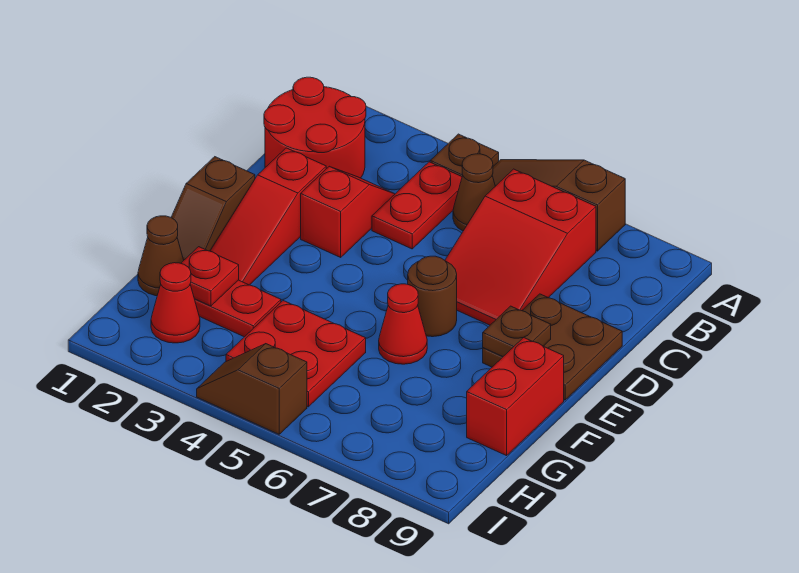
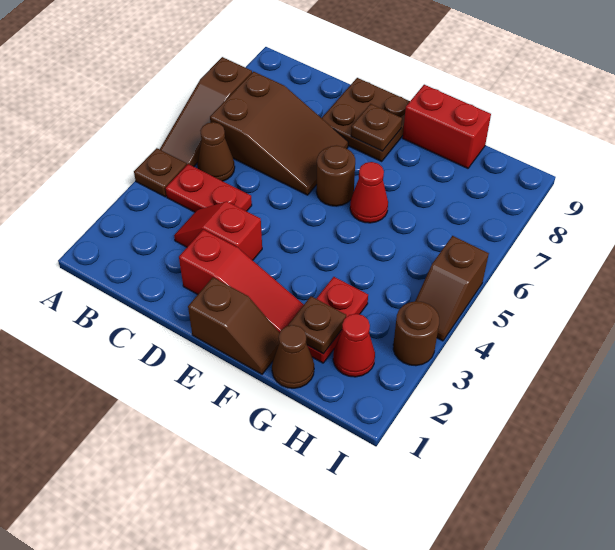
red 2x2 round brick [264,77,366,178] -> none
red 2x3 slope [445,169,596,325] -> brown 2x3 slope [210,72,348,195]
red 1x1 plate [181,247,239,306] -> brown 1x1 plate [288,296,346,354]
red 2x2 plate [226,301,366,407] -> none
none -> brown 1x1 round brick [393,301,439,366]

